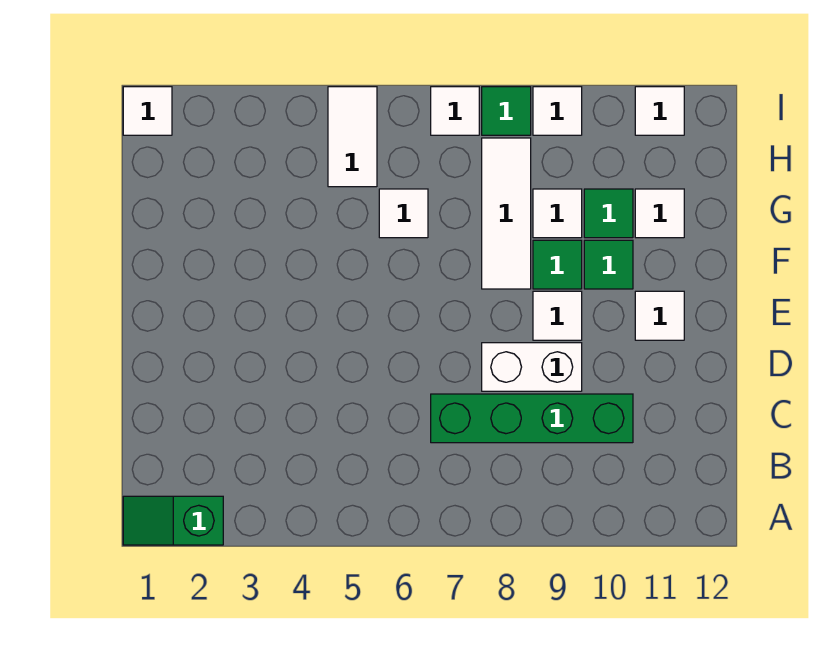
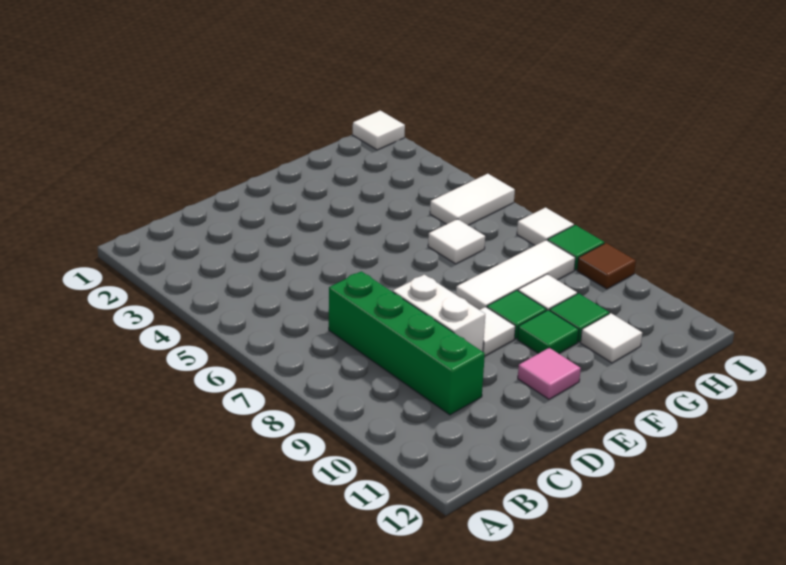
green 1x2 slope [123,496,223,545] -> none
white 1x1 tile [635,291,684,340] -> pink 1x1 tile [518,348,581,399]
white 1x1 tile [533,87,582,135] -> brown 1x1 tile [577,243,636,289]
white 1x1 tile [635,87,684,135] -> none

